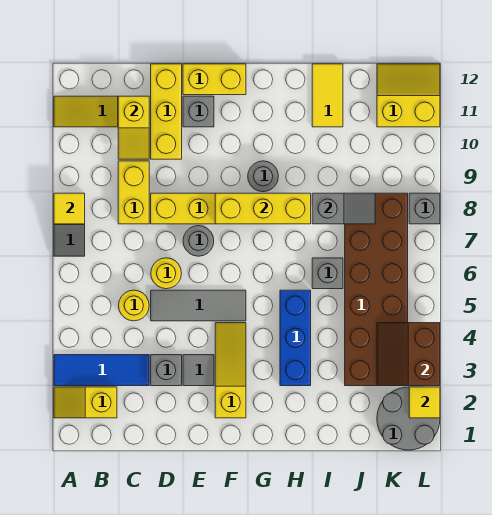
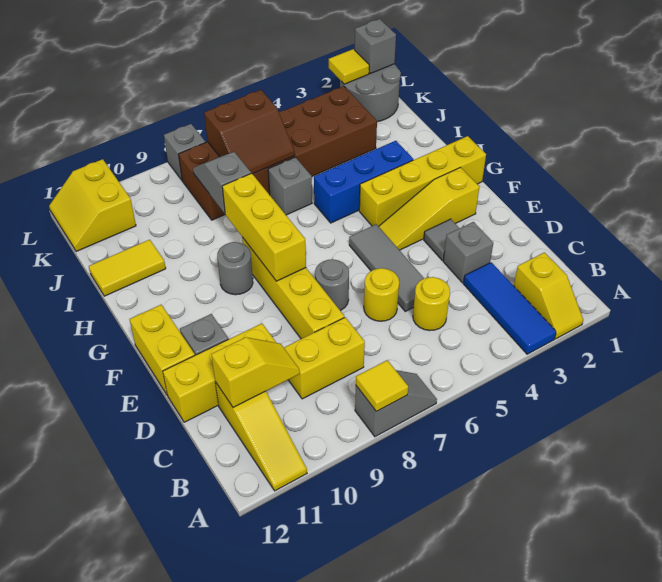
none -> yellow 1x4 brick [359,136,486,226]
brown 2x2 slope [377,323,440,386] -> brown 2x2 slope moved to [204,90,295,174]
none -> grey 1x1 brick [355,19,396,74]

